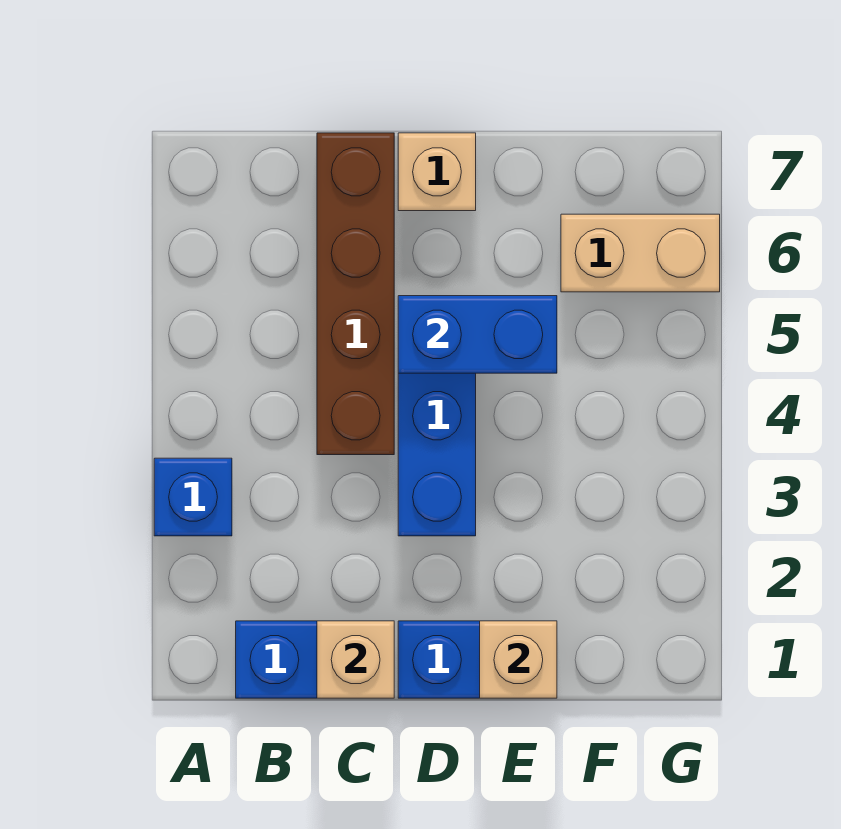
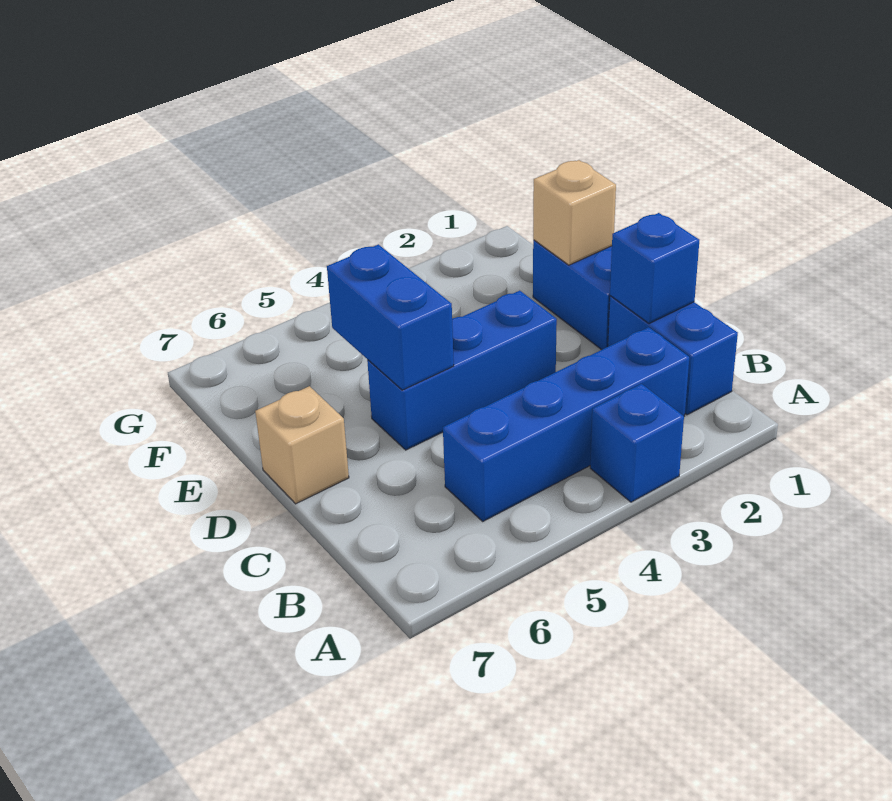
none -> blue 1x4 brick [443,327,689,521]
tan 1x1 brick [317,621,394,698] -> blue 1x1 brick [610,213,699,324]
brown 1x4 brick [317,133,394,455] -> none
tan 1x2 brick [561,214,720,292] -> none

